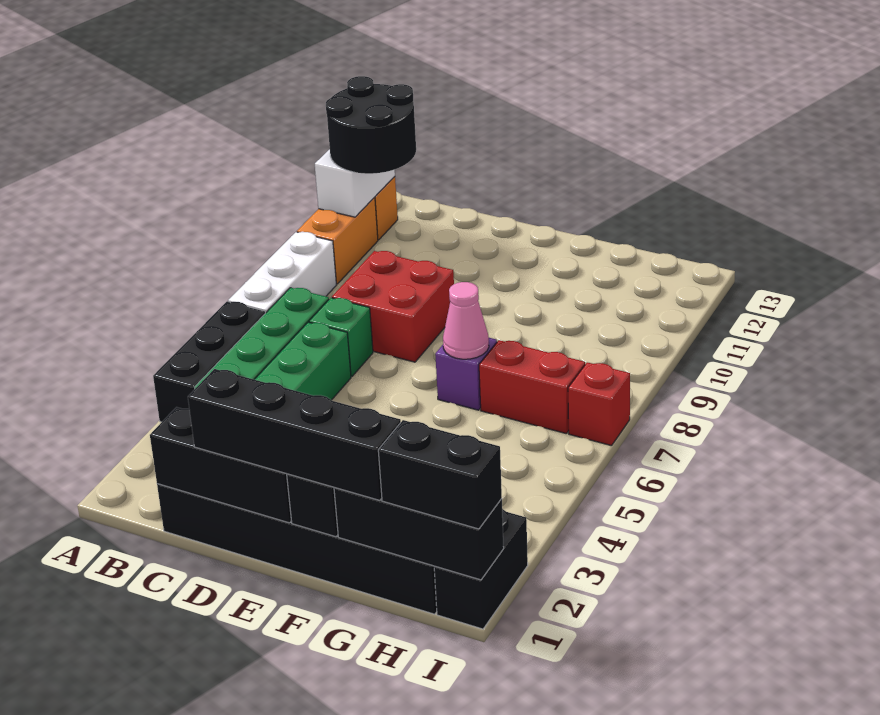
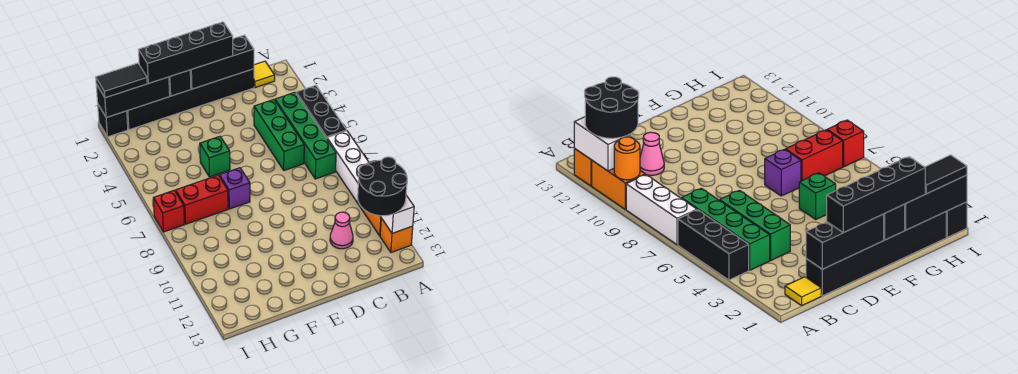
none -> orange 1x1 round brick [614,137,640,180]
none -> yellow 1x1 tile [254,61,275,88]
green 1x1 brick [309,298,373,377] -> green 1x1 brick moved to [200,136,230,177]
red 2x2 brick [332,251,454,362] -> none
pink 1x1 cone [443,282,489,359] -> pink 1x1 cone moved to [330,212,353,249]
black 1x2 brick [378,420,502,529] -> black 1x2 tile [96,63,147,98]
black 1x2 brick [434,509,528,629] -> black 1x1 brick [98,105,128,137]

